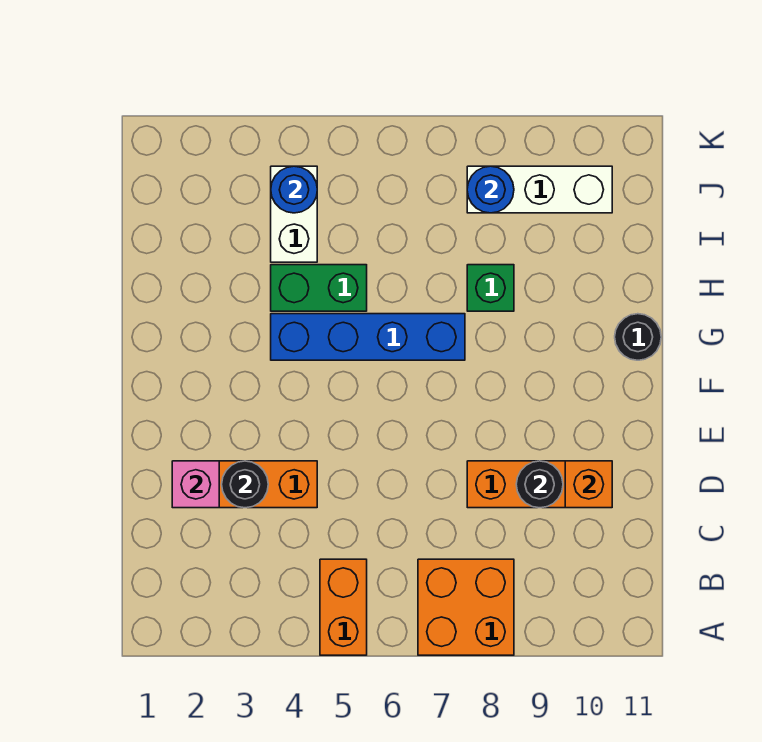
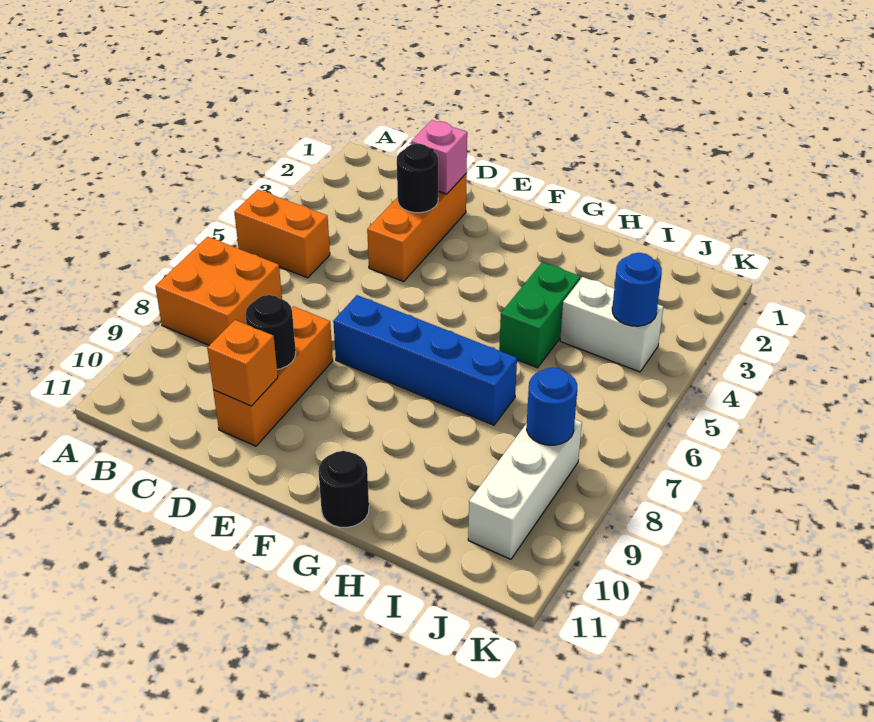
blue 1x4 brick [271,314,465,360] -> blue 1x4 brick turned to [333,295,517,425]
green 1x1 brick [467,265,514,311] -> none

